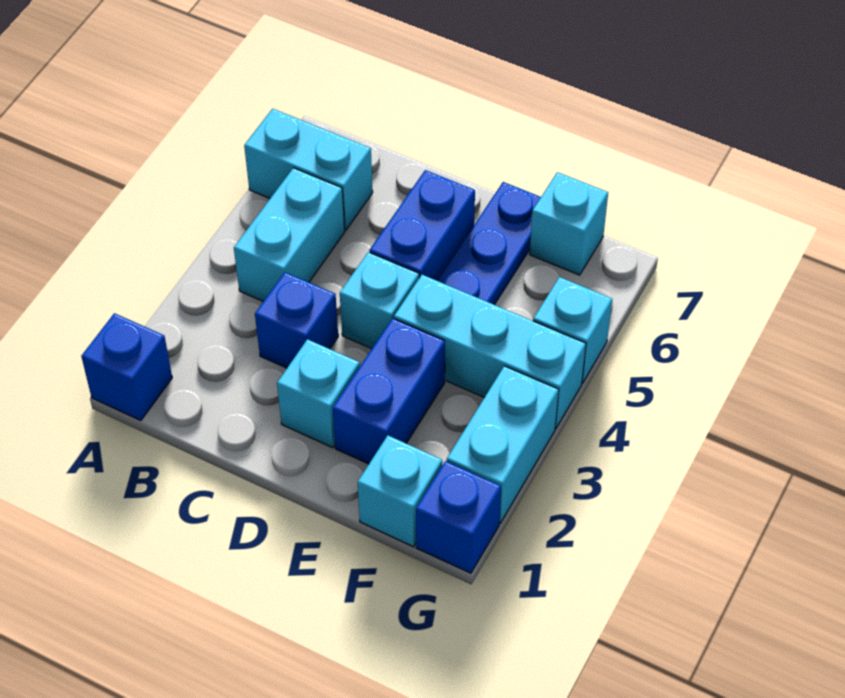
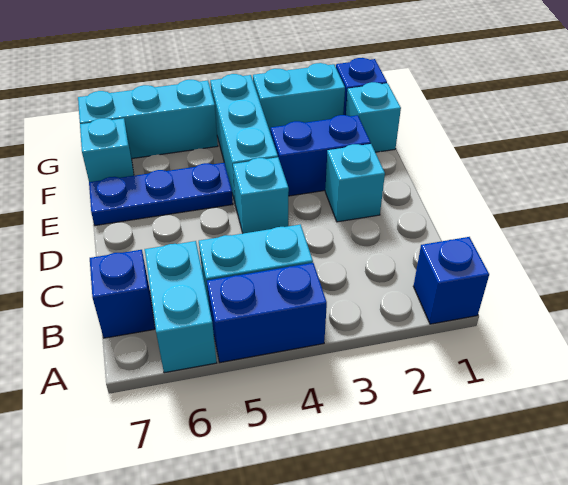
blue 1x1 brick [255,272,338,368] -> blue 1x1 brick moved to [90,250,155,338]
blue 1x2 brick [369,170,475,281] -> blue 1x2 brick moved to [207,263,327,362]
cyan 1x1 brick [533,277,612,383] -> cyan 1x3 brick [78,80,218,158]

